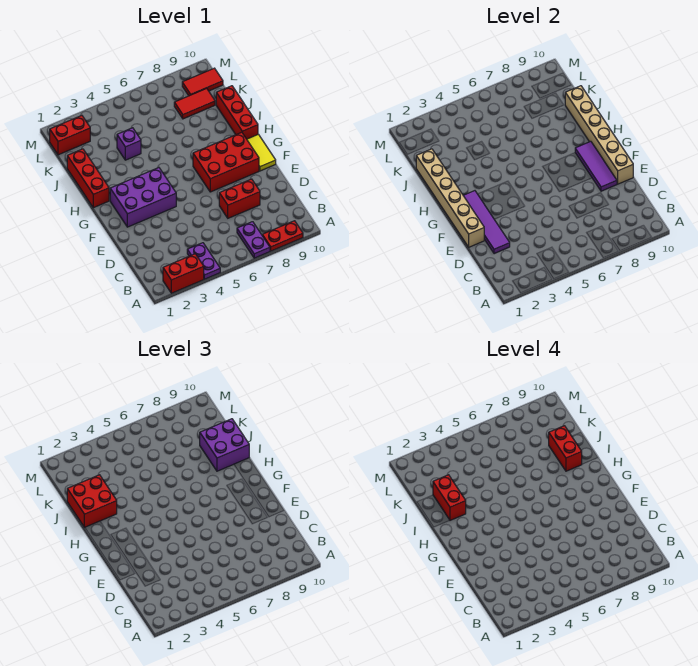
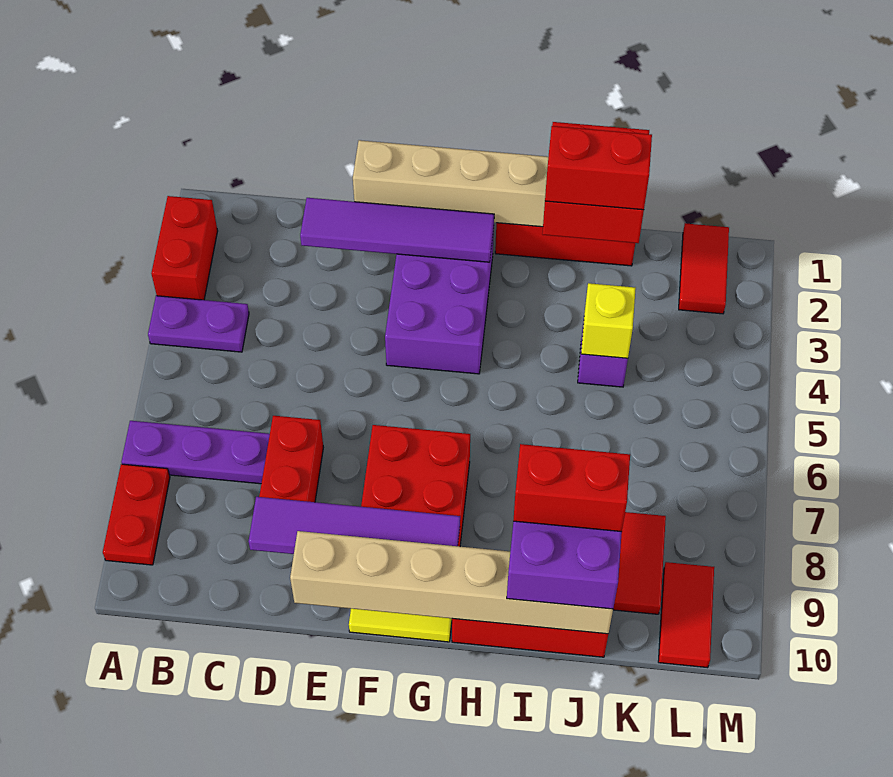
purple 1x2 plate [237,222,270,258] -> purple 1x3 plate [121,421,270,484]
purple 1x3 tile [575,141,617,191] -> purple 1x4 tile [249,497,460,554]
none -> yellow 1x1 brick [581,283,636,358]
red 1x2 brick [50,116,90,155] -> red 1x2 tile [679,223,729,314]

